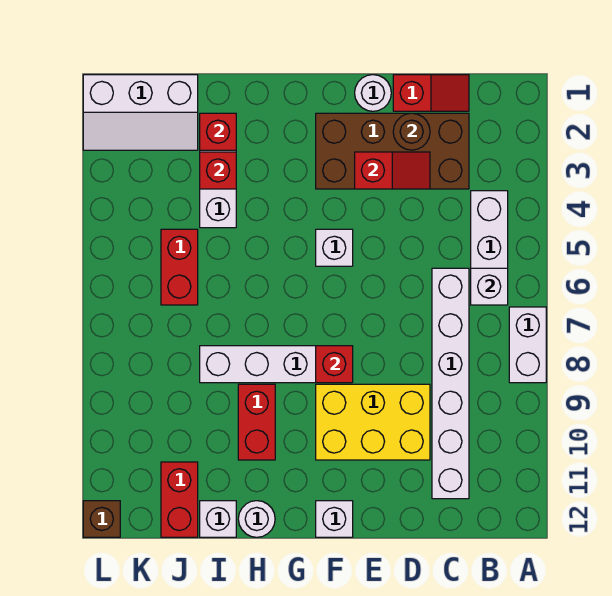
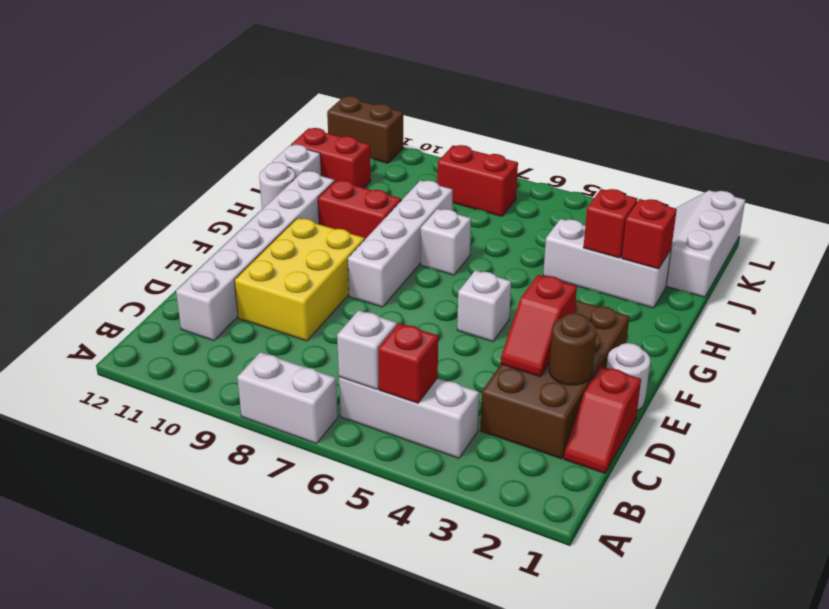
white 1x6 brick [432,268,469,499] -> white 1x6 brick turned to [176,171,334,341]
red 1x1 brick [316,346,353,383] -> red 1x1 brick moved to [378,323,438,403]
white 1x1 brick [316,501,353,537] -> white 1x1 brick moved to [421,209,471,275]
red 1x2 brick [161,229,198,305] -> red 1x2 brick moved to [437,145,518,216]
brown 1x1 brick [83,501,120,537] -> brown 1x2 brick [327,96,403,163]

